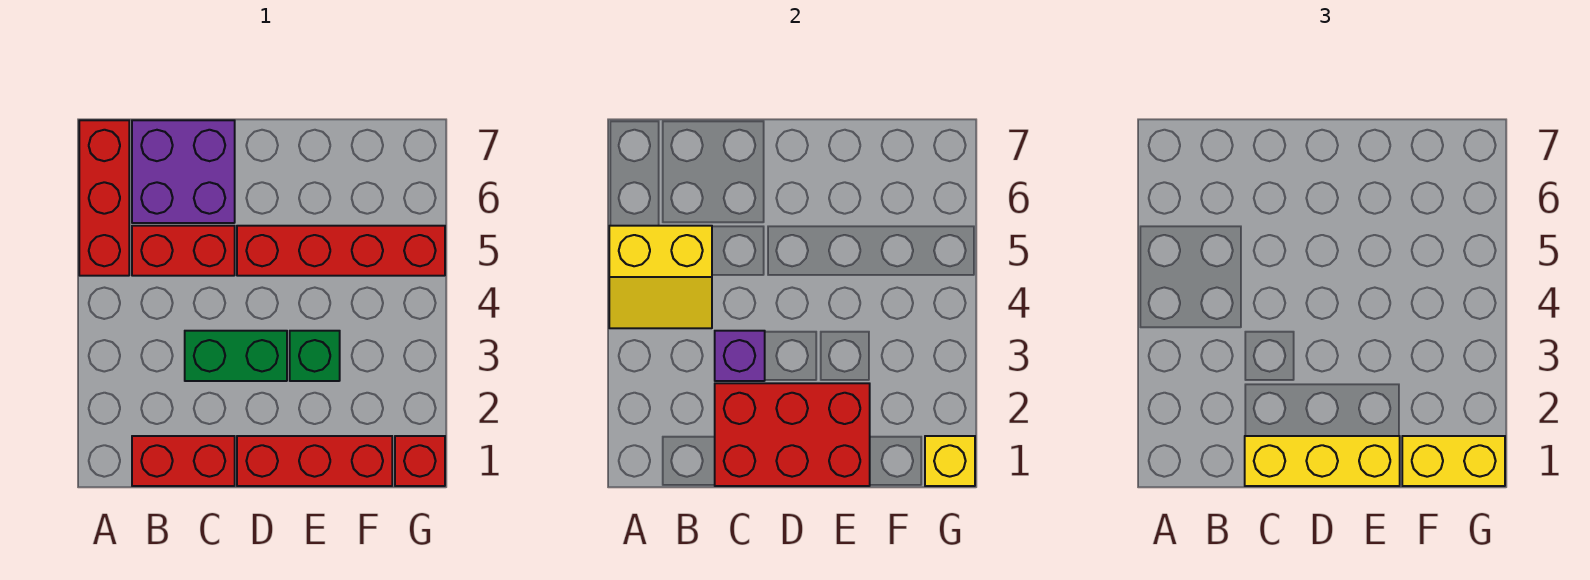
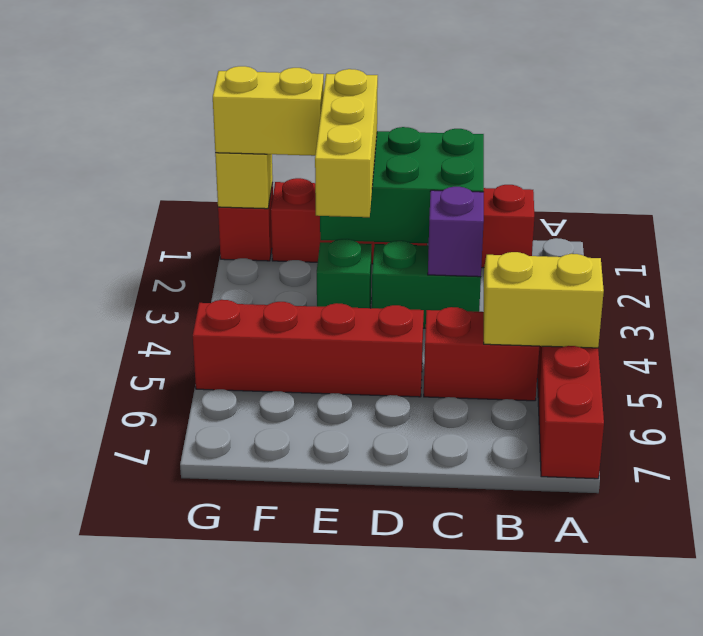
purple 2x2 brick [132,120,235,223] -> none
red 2x3 brick [715,383,870,486] -> green 2x3 brick [320,127,484,243]
yellow 1x3 brick [1245,436,1400,486] -> yellow 1x3 brick turned to [315,69,378,217]

